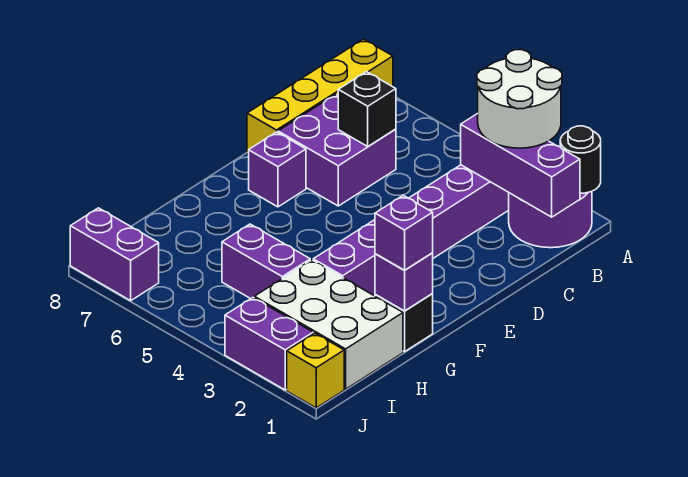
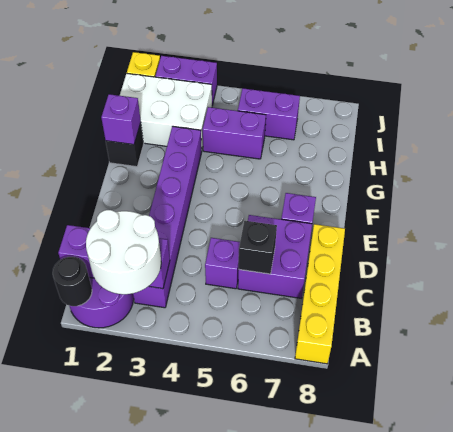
purple 1x1 brick [375,195,433,270] -> purple 1x1 brick moved to [205,238,240,289]
purple 1x2 brick [70,208,159,301] -> purple 1x2 brick moved to [238,88,300,140]

